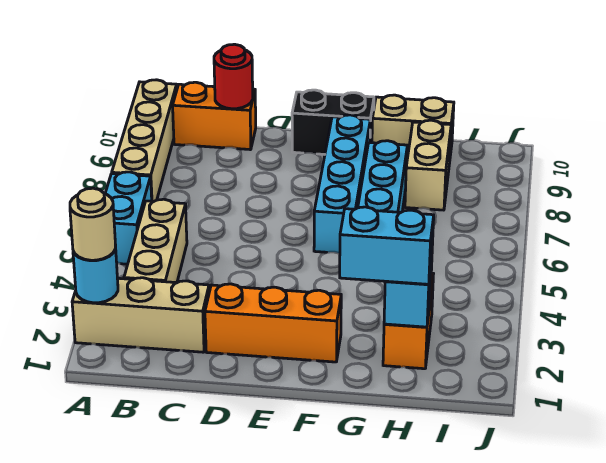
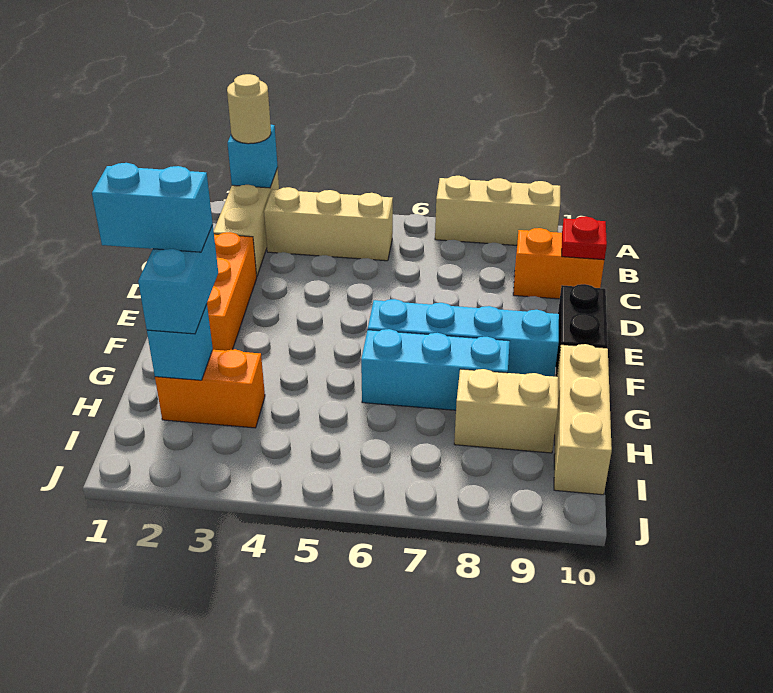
cyan 1x1 round brick [73,247,118,303] -> cyan 1x1 brick [227,125,278,188]
cyan 1x2 brick [105,172,152,264] -> cyan 1x2 brick moved to [92,163,213,252]
tan 1x4 brick [112,80,177,201] -> tan 1x3 brick [435,176,560,245]
orange 1x2 brick [173,82,256,150] -> orange 1x2 brick turned to [513,228,604,299]
red 1x1 round brick [214,44,253,109] -> red 1x1 plate [562,216,607,260]
tan 1x2 brick [372,95,454,159] -> tan 1x3 brick [554,344,612,495]

